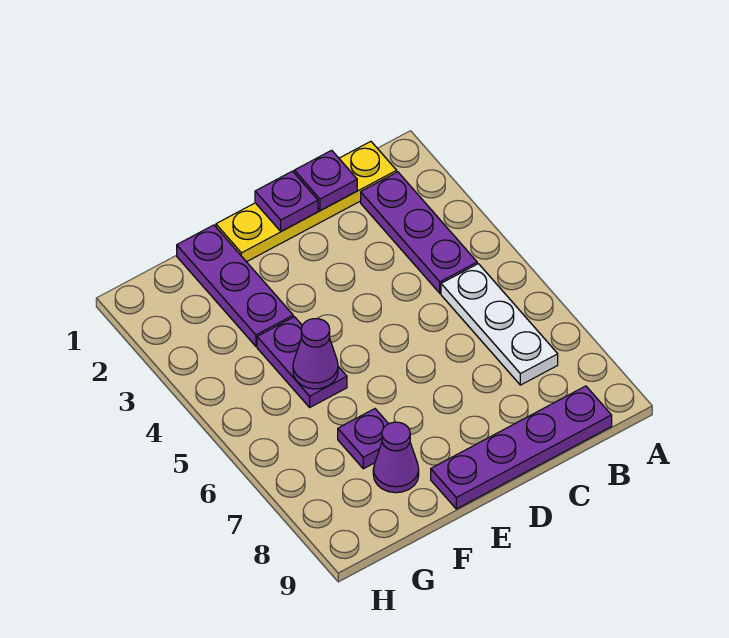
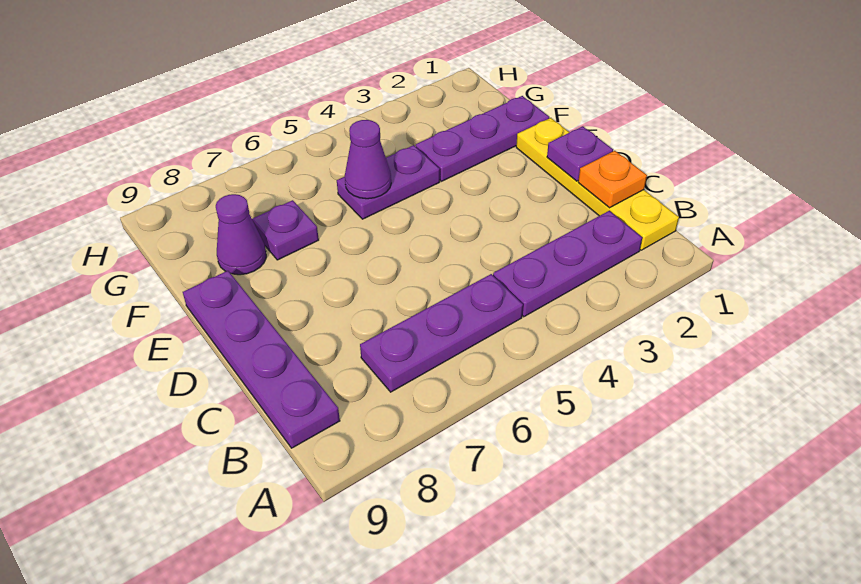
white 1x3 plate [441,264,558,385] -> purple 1x3 plate [360,274,523,392]
purple 1x1 plate [294,150,357,211] -> orange 1x1 plate [578,151,647,208]

